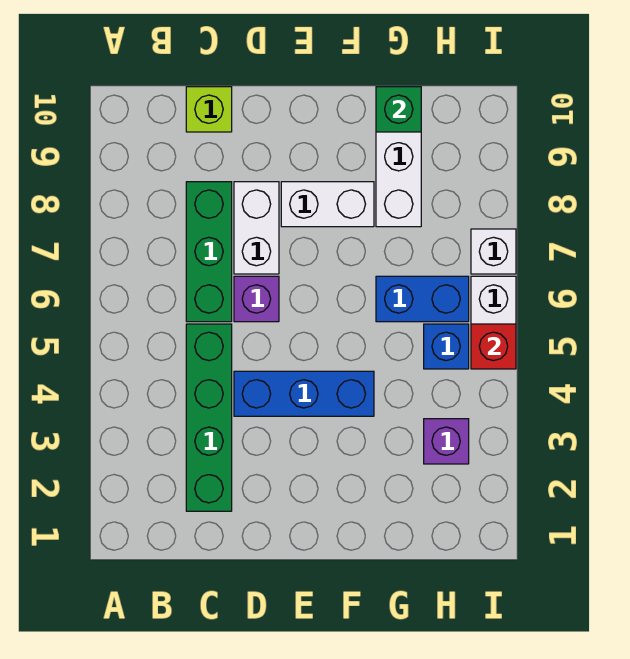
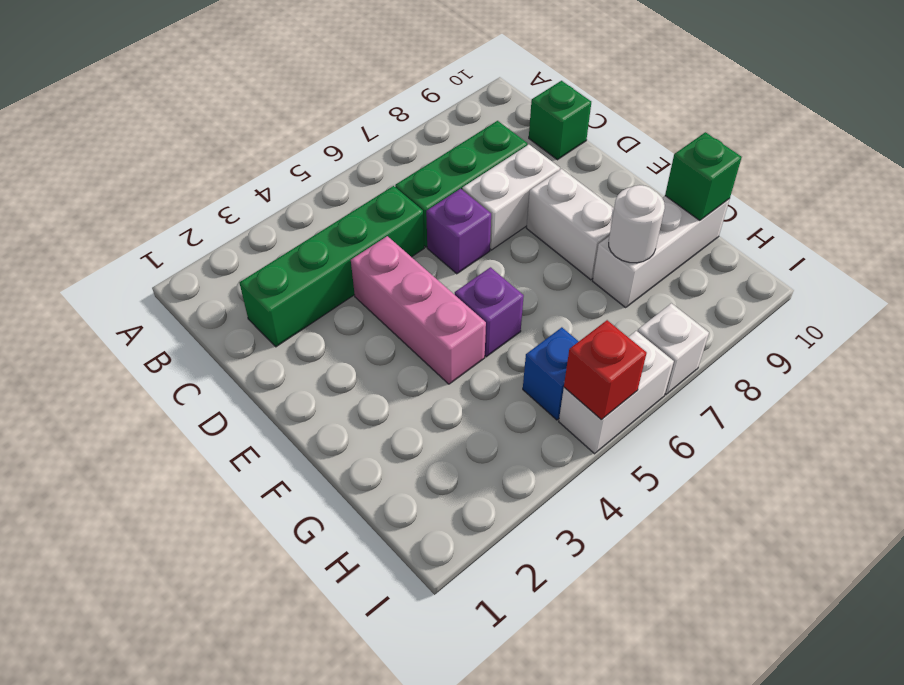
lime 1x1 brick [186,87,232,132] -> green 1x1 brick [529,81,591,160]
blue 1x3 brick [234,371,374,416] -> pink 1x3 brick [351,236,486,384]
blue 1x2 brick [376,276,469,322] -> none
none -> white 1x1 round brick [609,185,665,263]
purple 1x1 brick [424,419,469,464] -> purple 1x1 brick moved to [455,267,524,357]

